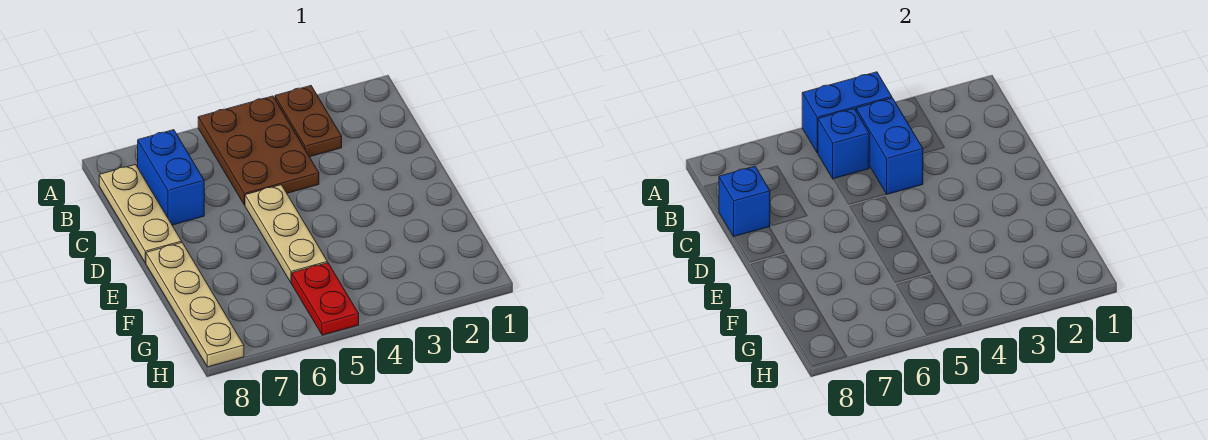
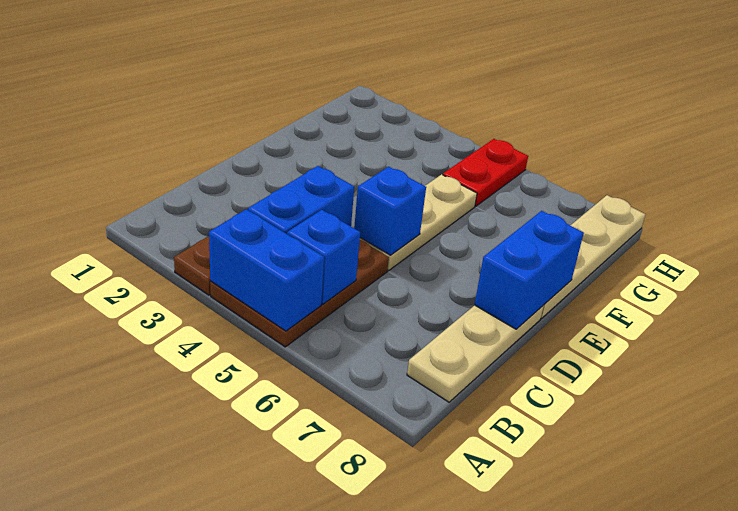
blue 1x2 brick [138,130,204,225] -> blue 1x2 brick moved to [475,211,584,329]
blue 1x1 brick [719,166,770,237] -> blue 1x1 brick moved to [354,167,426,255]

